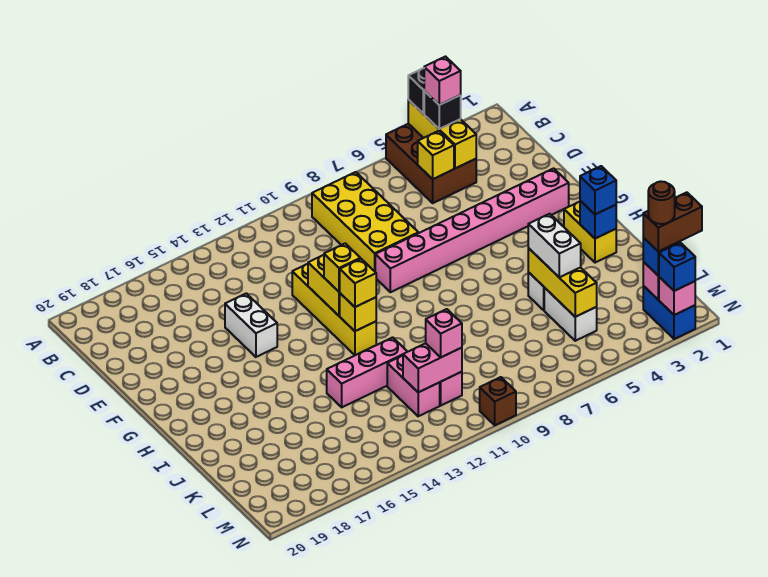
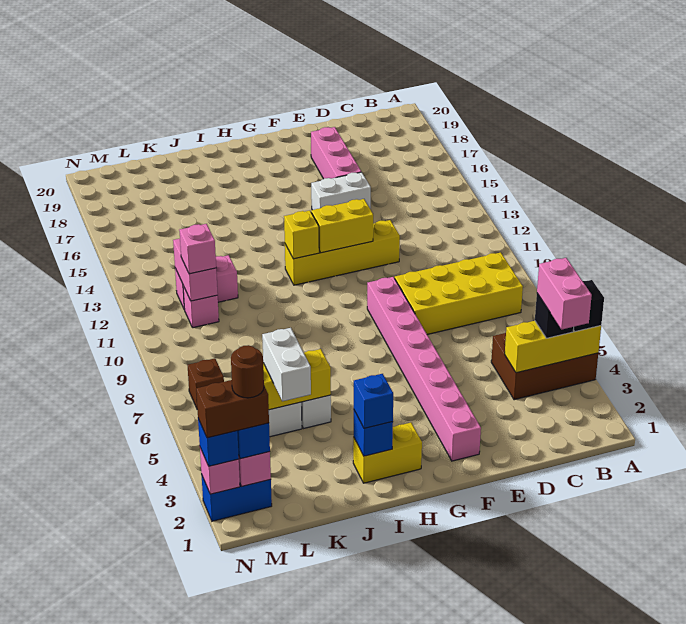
pink 1x1 brick [424,57,461,105] -> pink 1x2 brick [537,258,592,330]
yellow 1x1 brick [418,131,454,179] -> none
yellow 1x1 brick [324,243,360,292] -> none
yellow 1x1 brick [340,259,376,307] -> none
white 1x2 brick [528,214,581,277] -> white 1x2 brick turned to [262,328,311,401]
pink 1x3 brick [327,337,407,407] -> pink 1x3 brick moved to [311,127,361,179]
brown 1x2 brick [643,192,702,252] -> brown 1x2 brick turned to [196,380,269,438]
brown 1x1 brick [480,377,516,425] -> brown 1x1 brick moved to [188,358,224,408]

